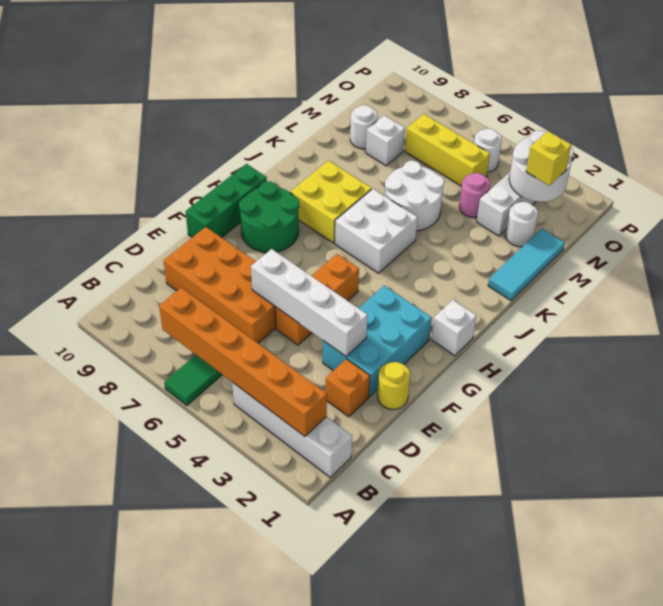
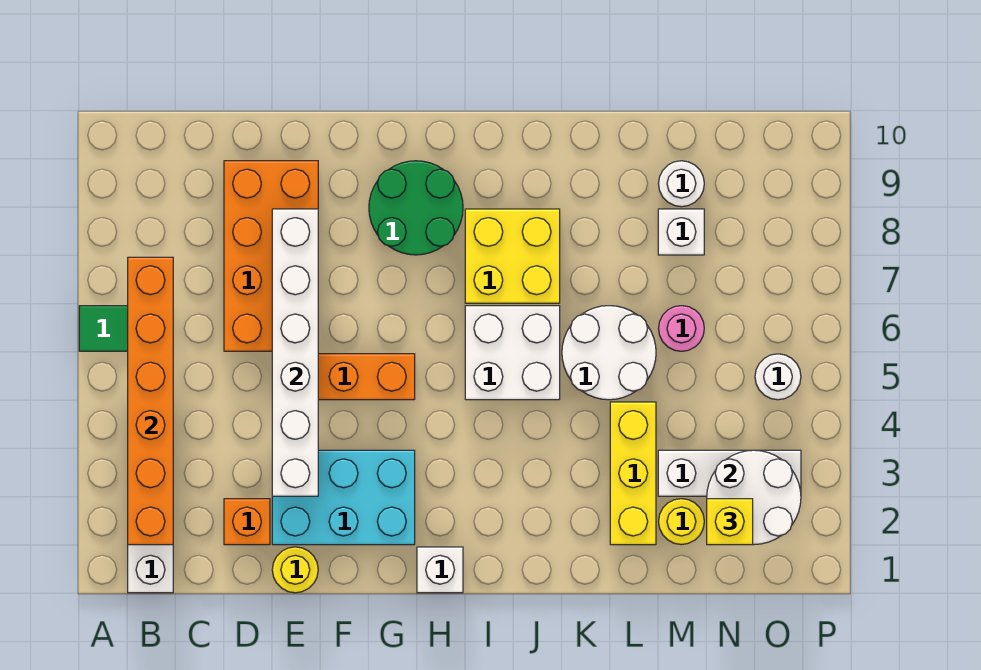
white 1x4 brick [251,249,368,356] -> white 1x6 brick [272,209,318,496]
green 1x3 brick [185,164,267,238] -> none
cyan 1x3 tile [488,229,565,301] -> none
white 1x1 round brick [506,202,538,247] -> yellow 1x1 round brick [659,499,704,545]
pink 1x1 round brick [459,173,490,217] -> pink 1x1 round brick moved to [659,306,704,351]
yellow 1x3 brick [405,114,490,186] -> yellow 1x3 brick moved to [610,402,656,545]

